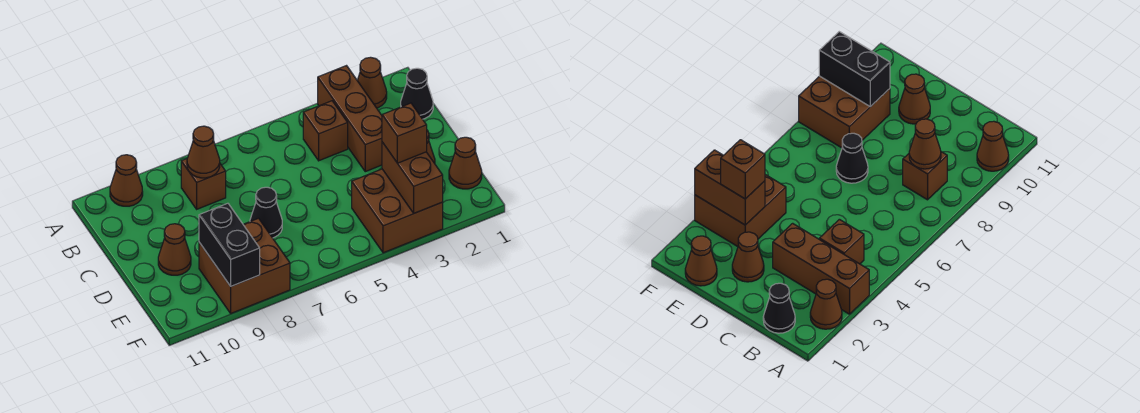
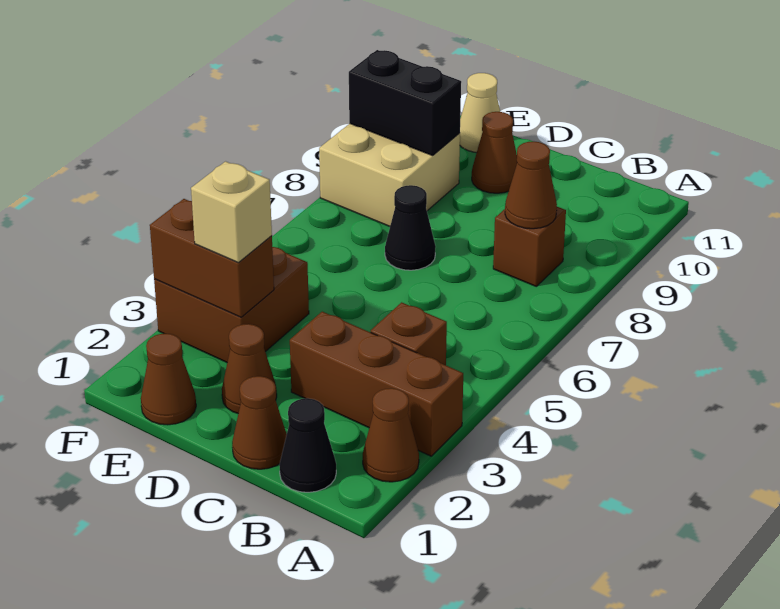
brown 1x1 cone [110,155,143,206] -> brown 1x1 cone moved to [232,376,287,469]
brown 1x1 brick [382,103,427,163] -> tan 1x1 brick [191,161,272,262]
brown 2x2 brick [199,218,290,313] -> tan 2x2 brick [319,124,460,226]
none -> tan 1x1 cone [460,73,500,153]

